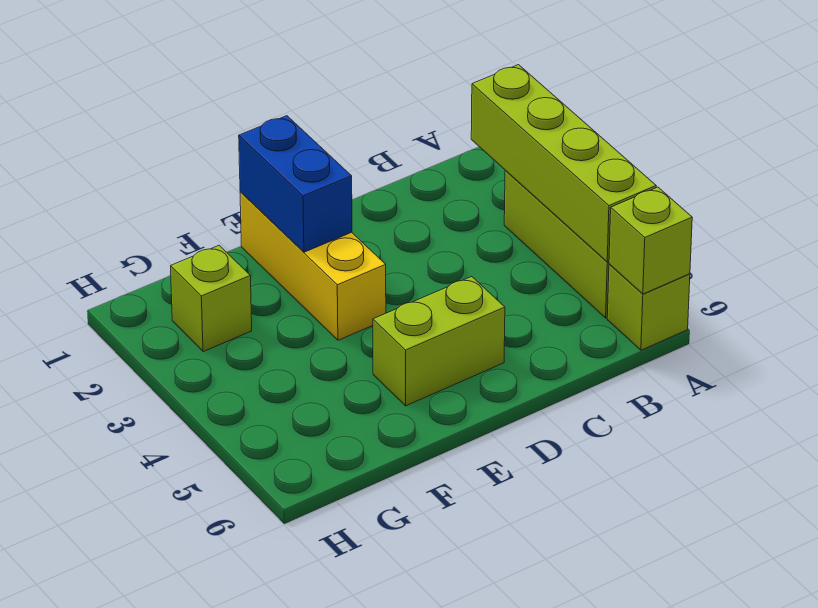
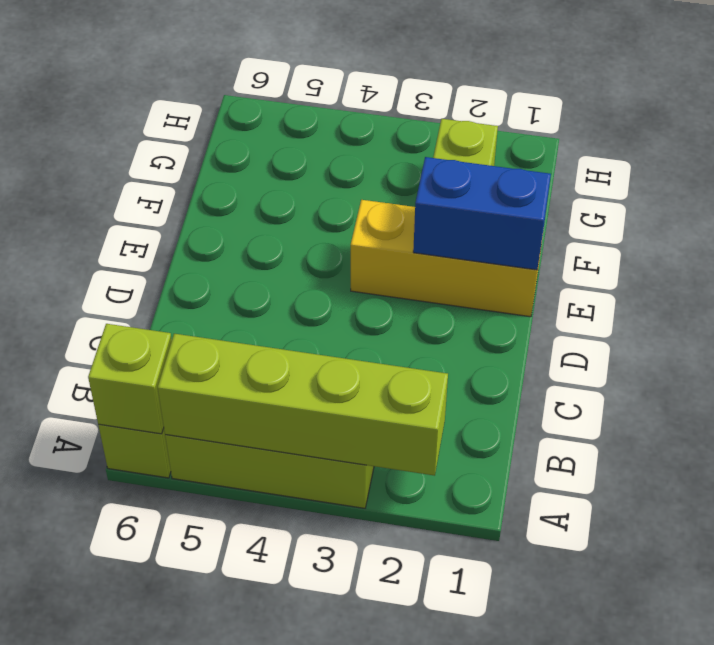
lime 1x2 brick [373,277,505,406] -> none

